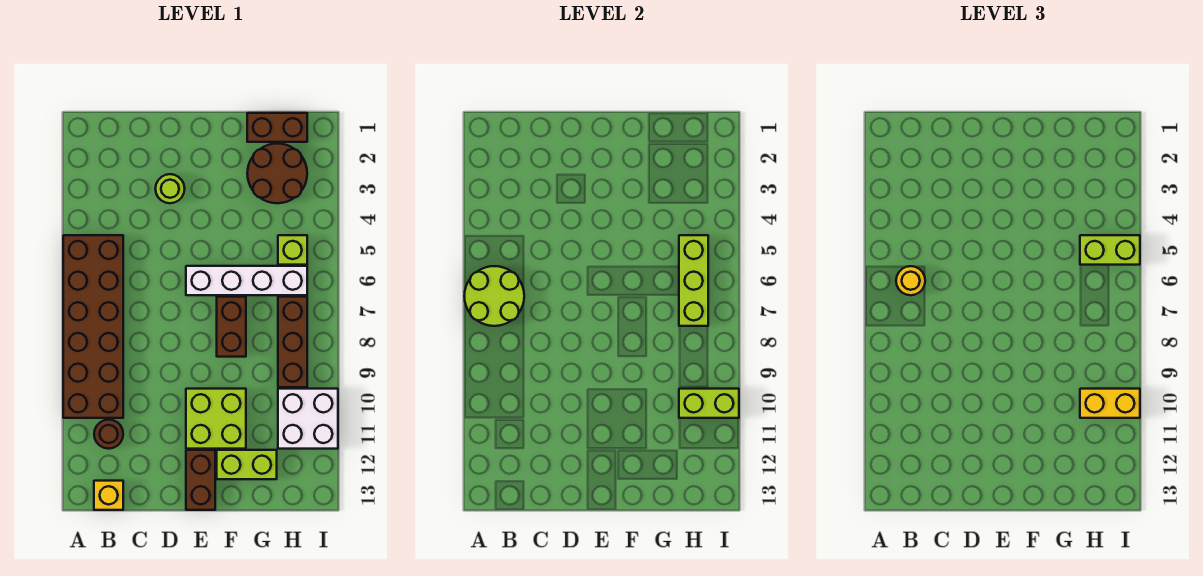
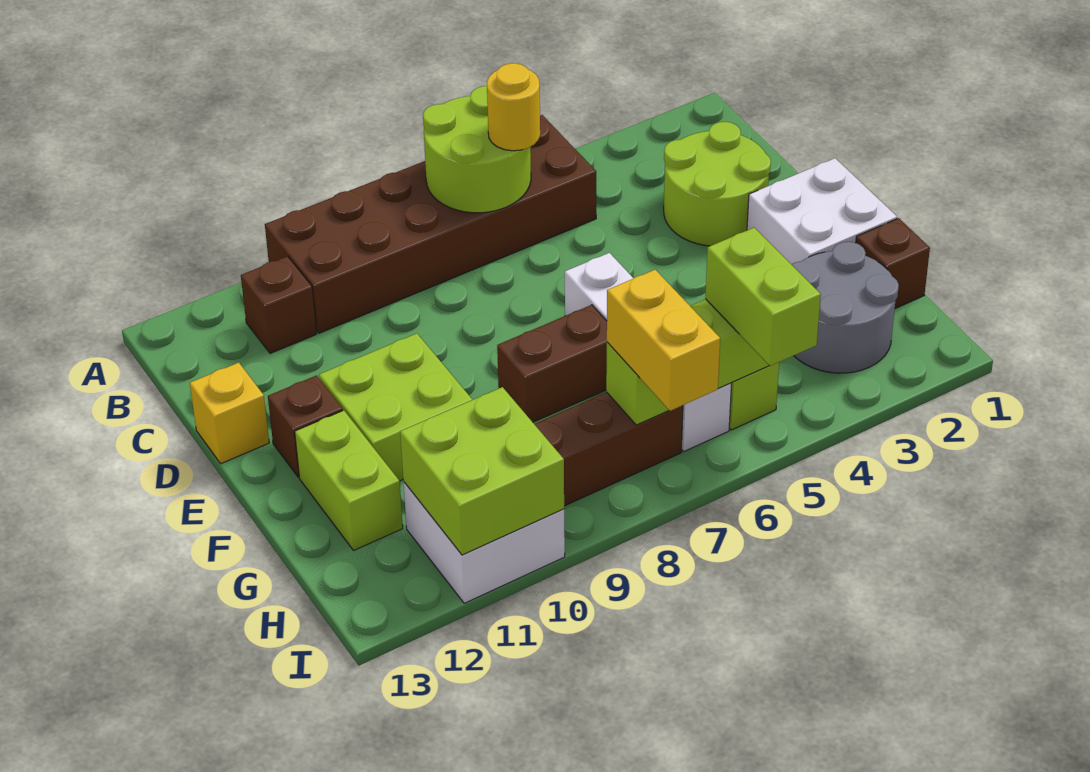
brown 1x1 round brick [94,420,123,449] -> brown 1x1 brick [241,256,317,353]
yellow 1x1 brick [94,481,123,510] -> yellow 1x1 brick moved to [190,363,269,464]
lime 1x1 round brick [155,174,185,203] -> lime 2x2 round brick [664,122,771,246]
none -> white 2x2 brick [747,158,897,264]
brown 1x2 brick [186,450,215,510] -> brown 1x1 brick [268,375,343,477]
brown 1x2 brick [247,113,307,142] -> brown 1x1 brick [856,218,930,309]
brown 2x2 round brick [247,144,307,203] -> grey 2x2 round brick [791,242,899,373]
lime 1x2 brick [679,389,739,418] -> lime 2x2 brick [400,387,564,555]
yellow 1x2 brick [1080,389,1140,418] -> yellow 1x2 brick moved to [607,270,720,411]

